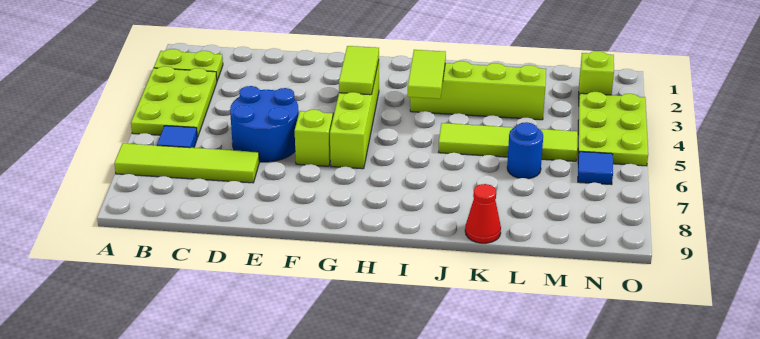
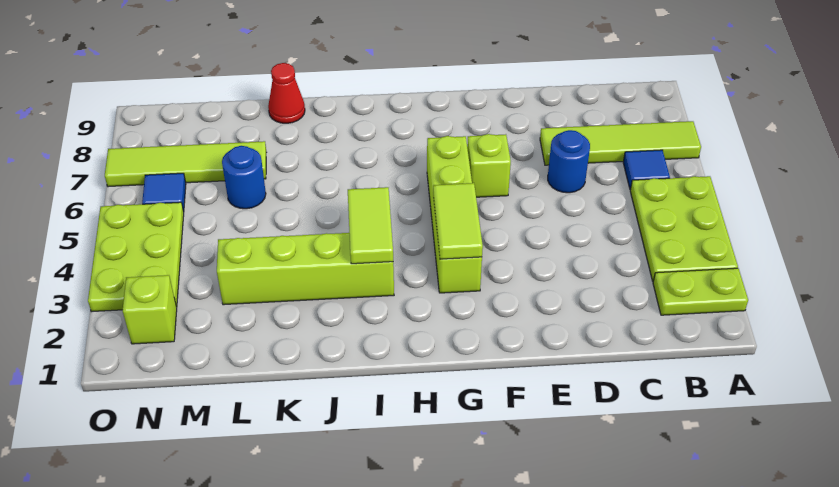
blue 2x2 round brick [230,86,299,162] -> blue 1x1 round brick [548,130,590,193]
lime 1x4 tile [439,123,578,161] -> lime 1x4 tile moved to [105,141,266,187]

